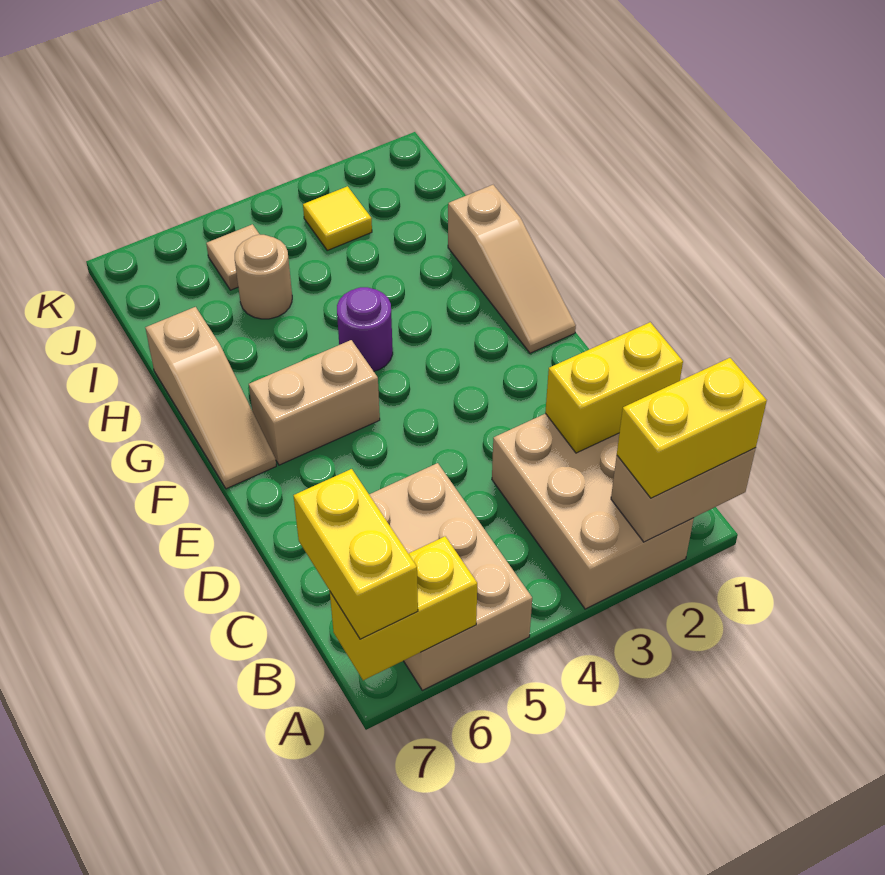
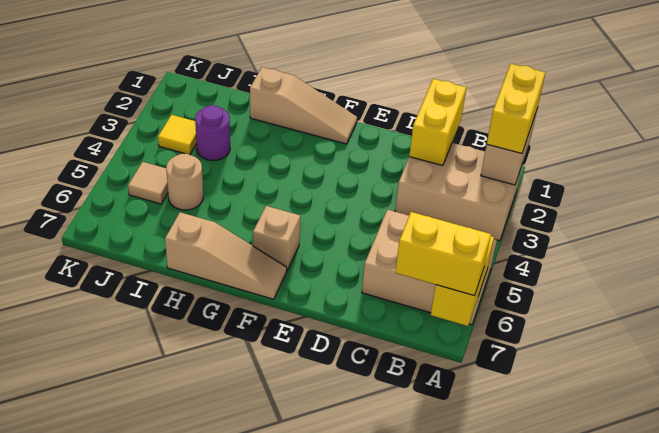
tan 1x2 brick [249,340,380,465] -> tan 1x1 brick [253,206,300,270]
purple 1x1 round brick [337,287,393,371] -> purple 1x1 round brick moved to [195,105,230,161]

